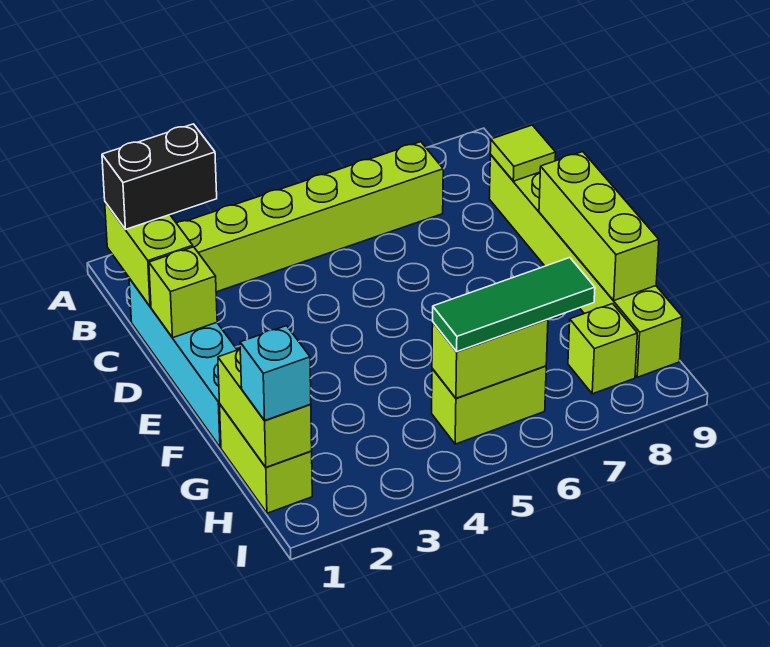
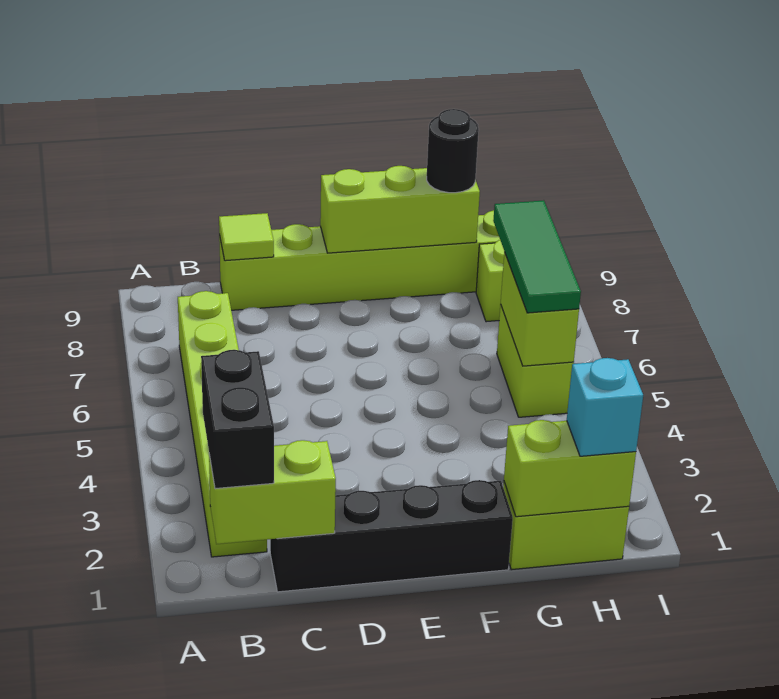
cyan 1x4 brick [129,278,237,447] -> black 1x4 brick [270,480,513,592]
lime 1x1 brick [149,247,217,338] -> none
none -> black 1x1 round brick [427,109,479,193]

